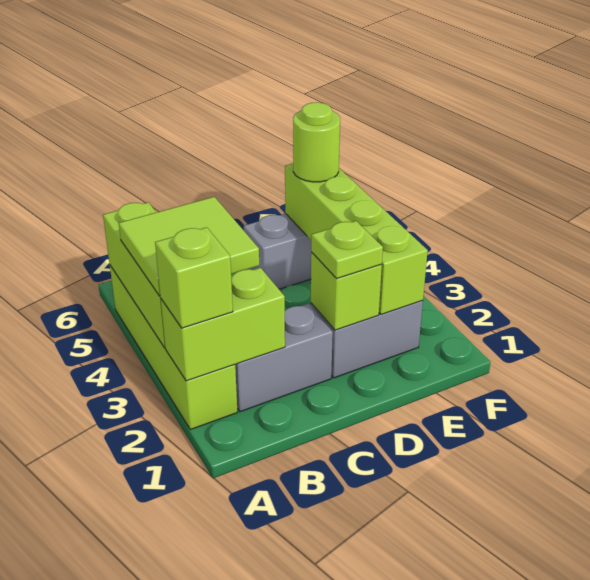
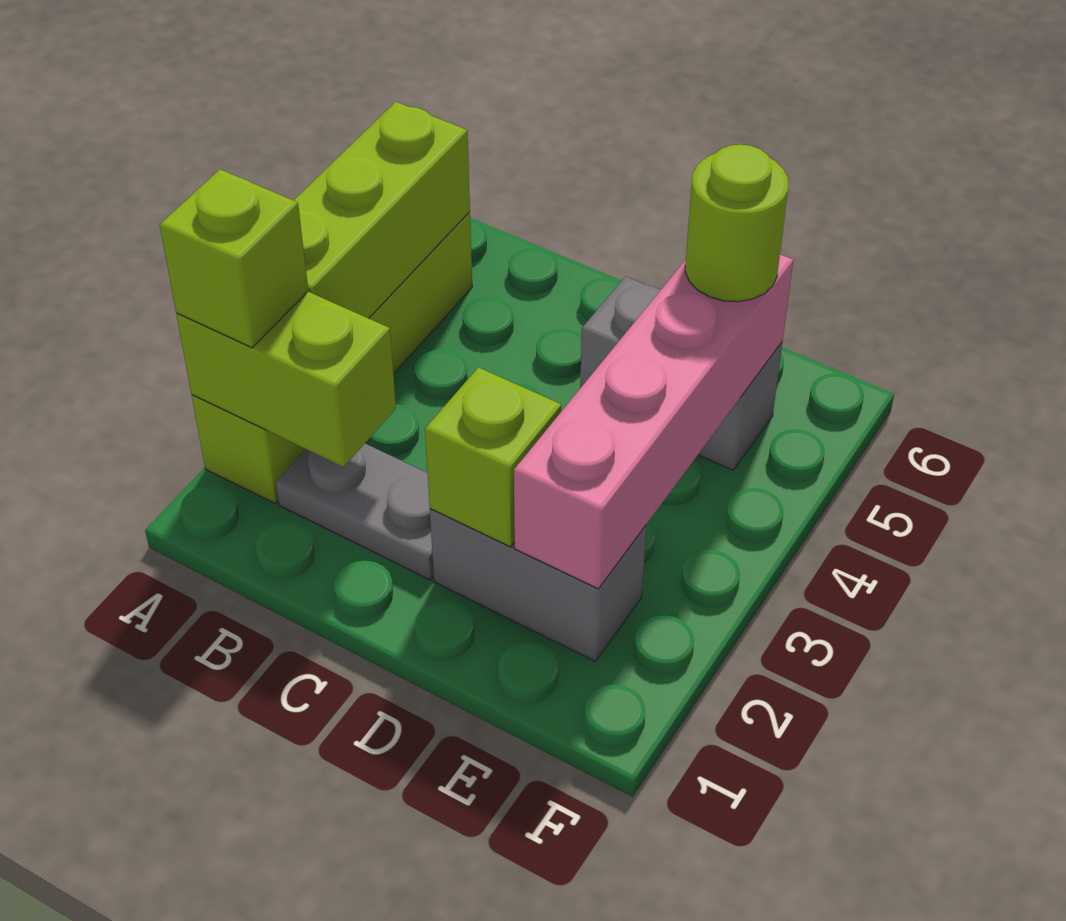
lime 2x2 tile [119,197,259,296] -> none
grey 1x2 brick [235,304,333,412] -> grey 1x2 plate [276,444,434,580]
lime 1x1 plate [311,221,383,279] -> none
lime 1x4 brick [285,164,428,314] -> pink 1x4 brick [514,255,793,589]

